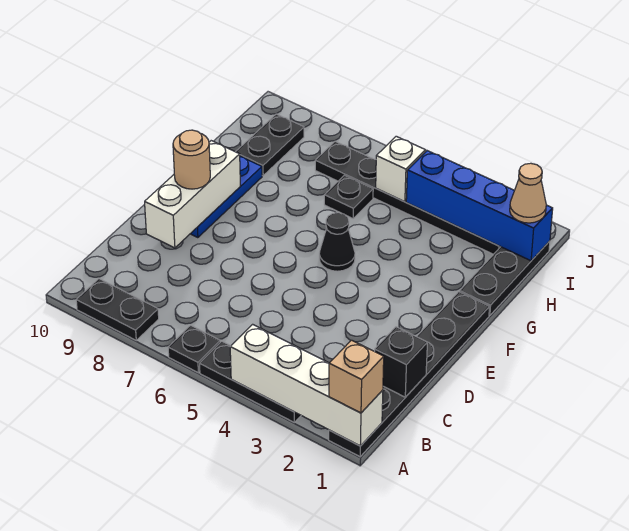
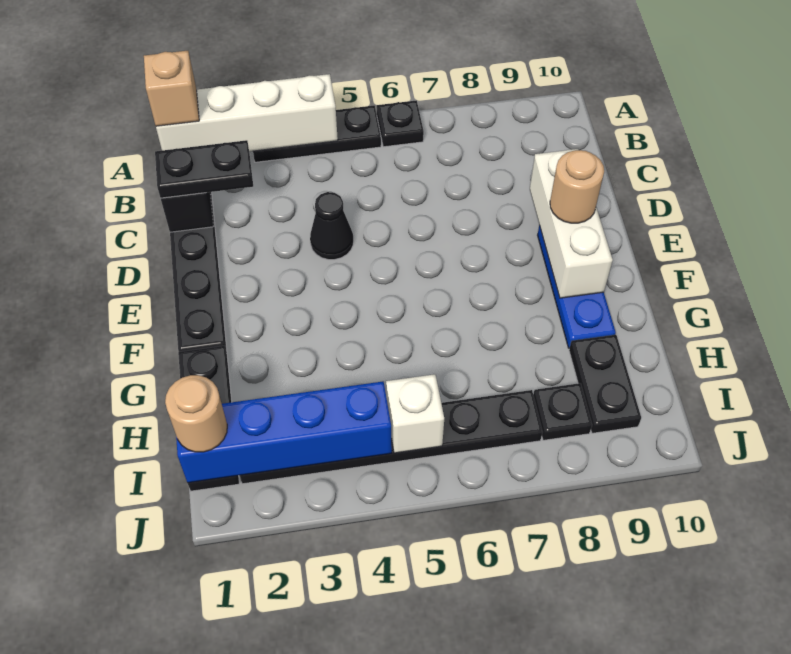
black 1x2 plate [76,279,159,340] -> black 1x2 plate moved to [155,140,253,198]
black 1x1 cone [319,213,355,271] -> black 1x1 cone moved to [310,192,353,260]
black 1x1 plate [324,175,373,218] -> black 1x1 plate moved to [533,383,592,440]
tan 1x1 cone [510,163,546,223] -> tan 1x1 round brick [165,375,227,452]

